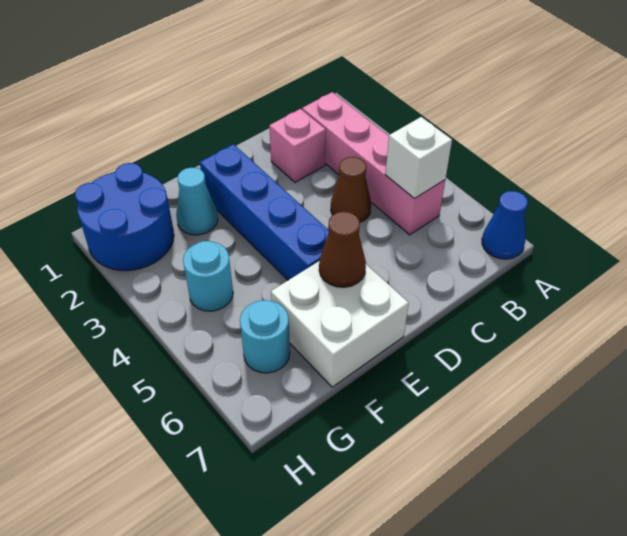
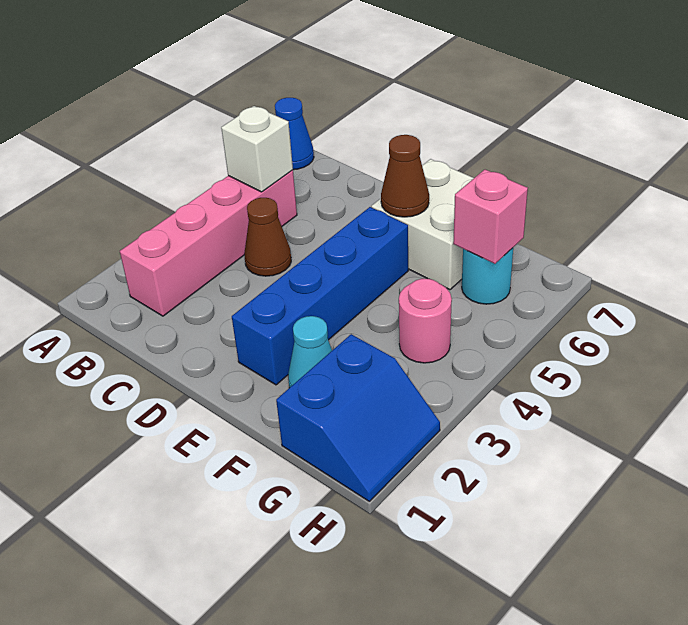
pink 1x1 brick [269,109,326,182] -> pink 1x1 brick moved to [453,170,528,264]
blue 2x2 round brick [75,163,174,271] -> blue 2x2 slope [276,334,440,501]
cyan 1x1 round brick [183,241,233,311] -> pink 1x1 round brick [399,279,452,363]

